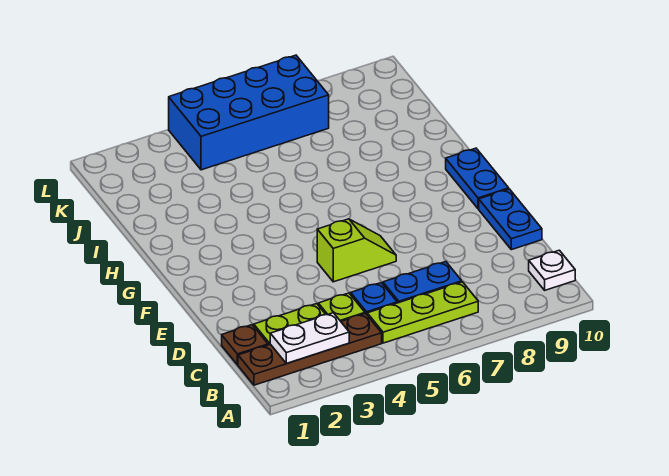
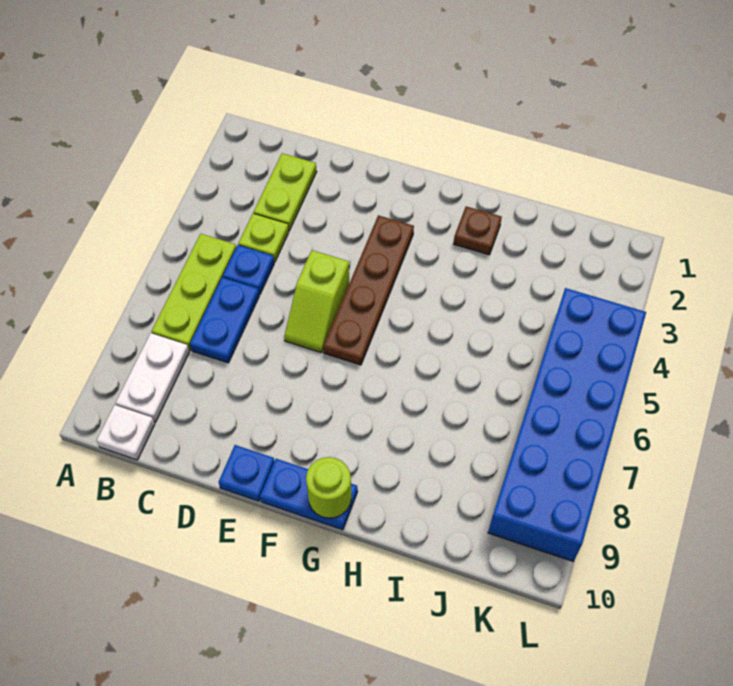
brown 1x4 plate [238,314,382,385] -> brown 1x4 plate moved to [323,215,414,365]
white 1x2 plate [270,313,349,363] -> white 1x2 plate moved to [116,333,189,422]
brown 1x1 plate [222,325,268,365] -> brown 1x1 plate moved to [454,206,502,255]
blue 1x2 plate [479,189,542,250] -> blue 1x1 plate [219,445,275,501]
none -> lime 1x1 round brick [306,457,351,518]
blue 2x4 brick [169,55,329,170] -> blue 2x6 brick [488,288,646,561]

